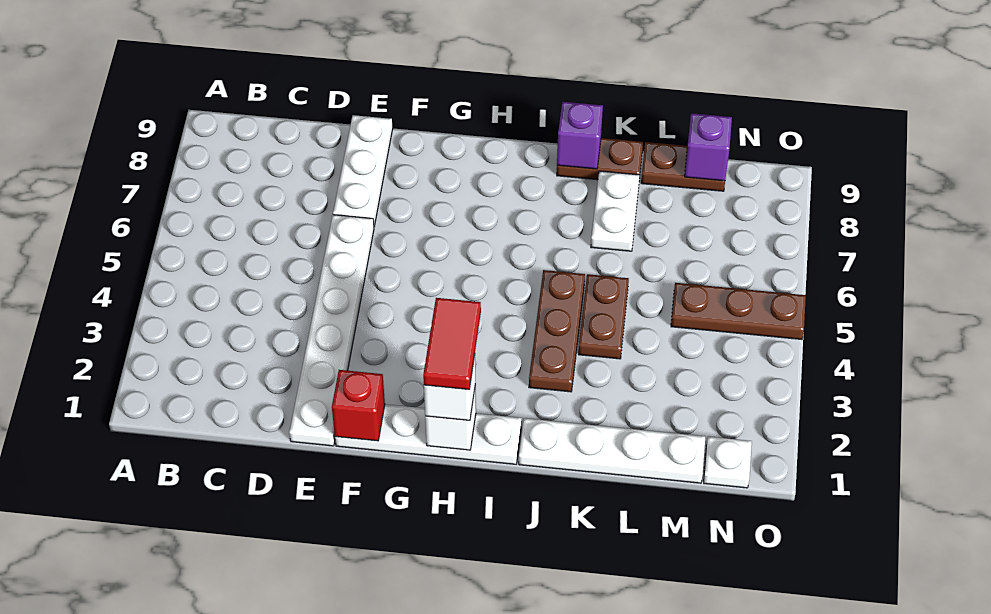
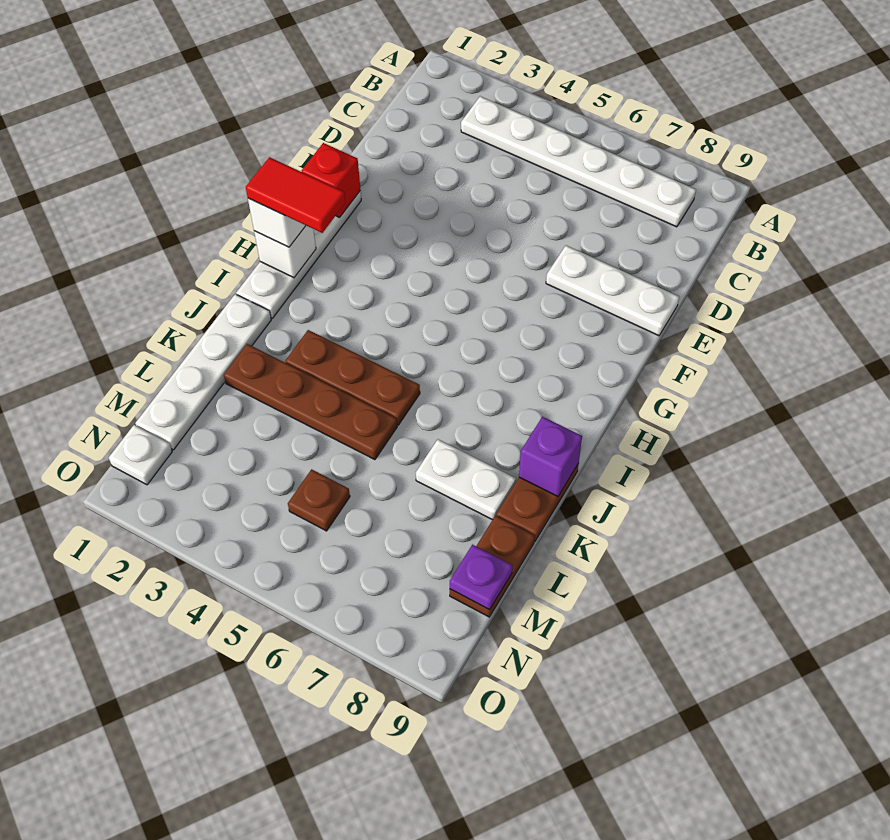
white 1x6 plate [289,215,374,446] -> white 1x6 plate moved to [461,96,696,227]
brown 1x2 plate [578,274,629,359] -> brown 1x4 plate [224,344,397,460]
brown 1x3 plate [671,283,806,339] -> brown 1x1 plate [288,469,350,531]
purple 1x1 brick [685,113,732,181] -> purple 1x1 plate [450,545,512,610]

